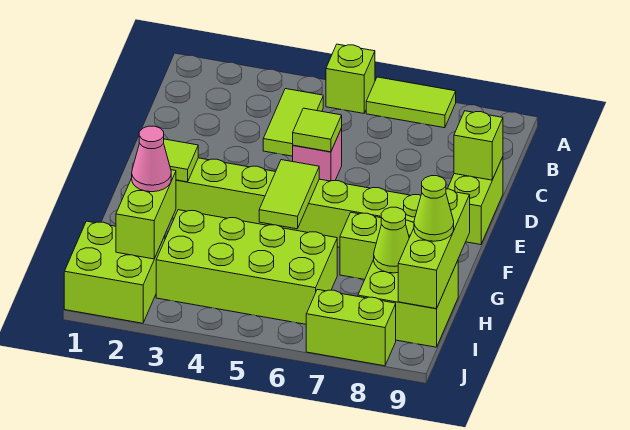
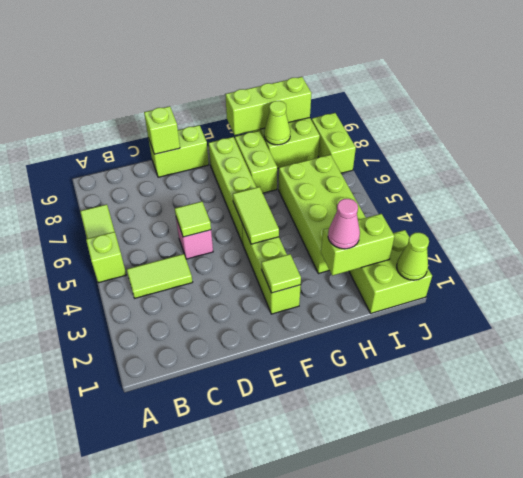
lime 1x2 tile [259,160,319,229] -> lime 1x2 tile turned to [233,187,279,244]
lime 1x1 cone [414,176,454,241] -> lime 1x1 cone moved to [397,233,429,280]

